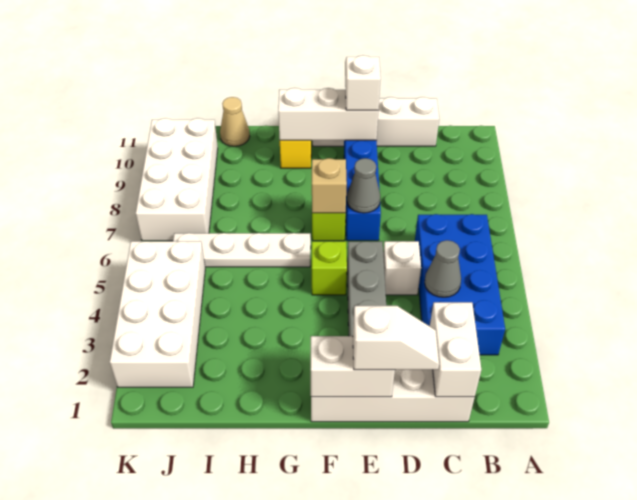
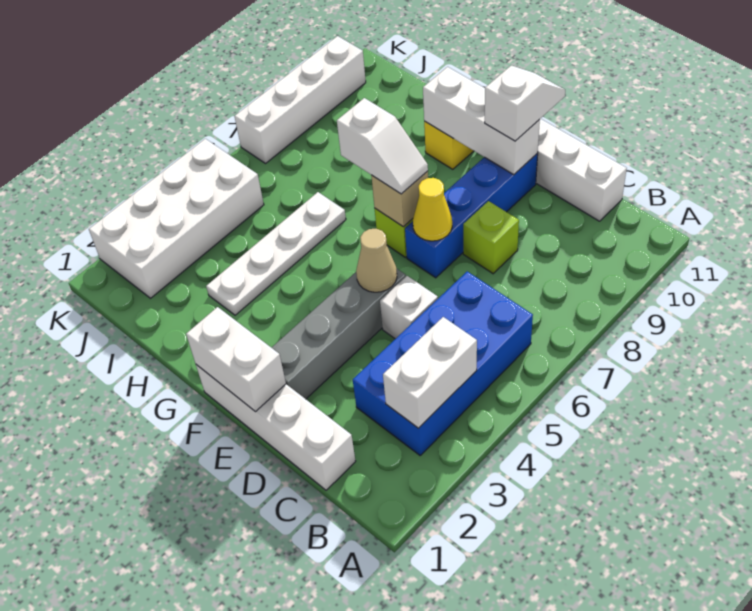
white 1x2 brick [430,302,481,397] -> white 1x2 brick moved to [383,317,477,428]
grey 1x1 cone [425,240,461,297] -> none
white 1x2 slope [353,306,439,370] -> white 1x2 slope moved to [337,98,428,194]
grey 1x1 cone [347,158,380,213] -> yellow 1x1 cone [413,178,452,241]
lime 1x1 brick [312,241,347,295] -> lime 1x1 brick moved to [463,201,519,274]
white 1x4 plate [173,233,311,267] -> white 1x4 plate turned to [206,192,346,315]
tan 1x1 cone [220,97,250,146] -> tan 1x1 cone moved to [356,229,397,292]
white 2x4 brick [136,118,218,241] -> white 1x4 brick [234,36,366,163]

